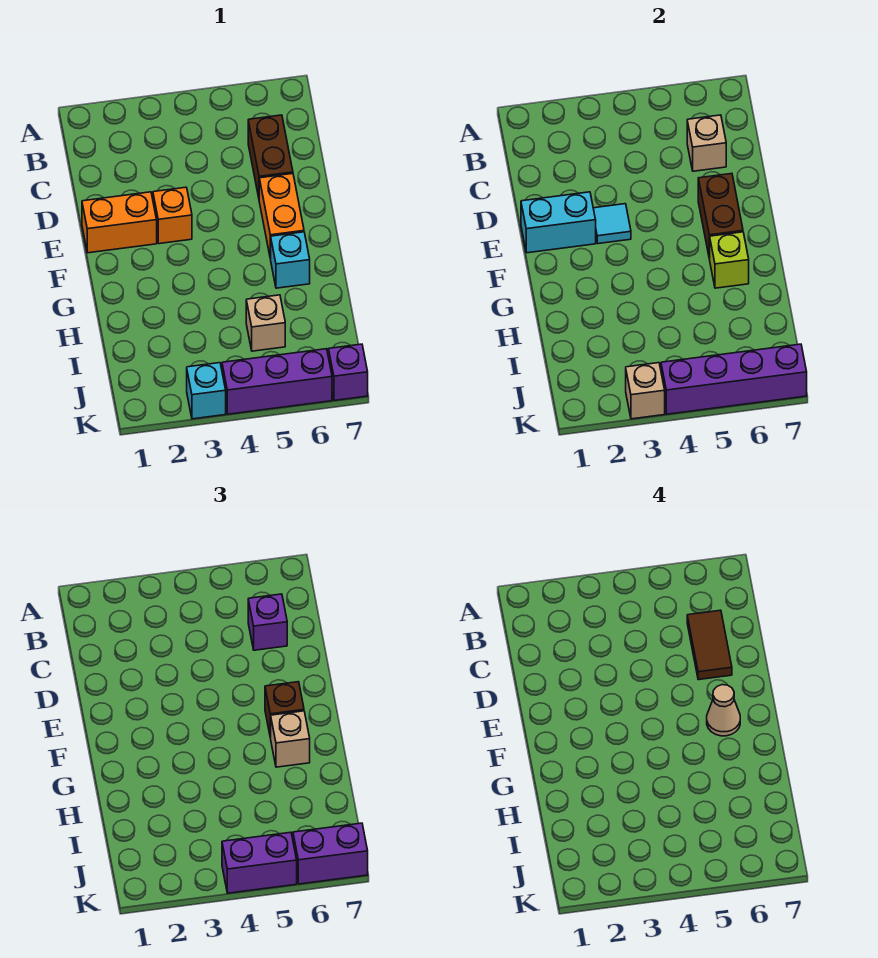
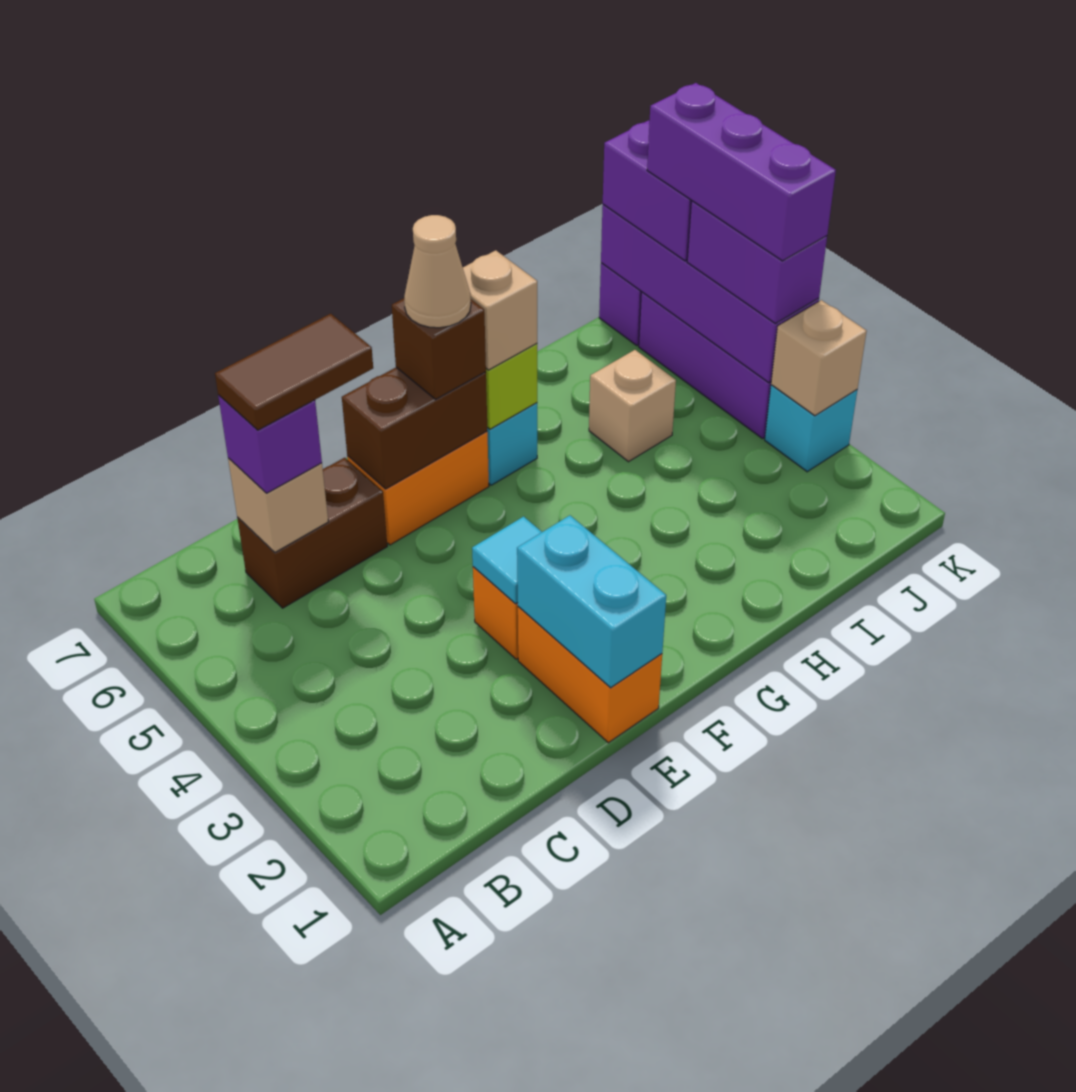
none -> purple 1x3 brick [647,83,836,261]

